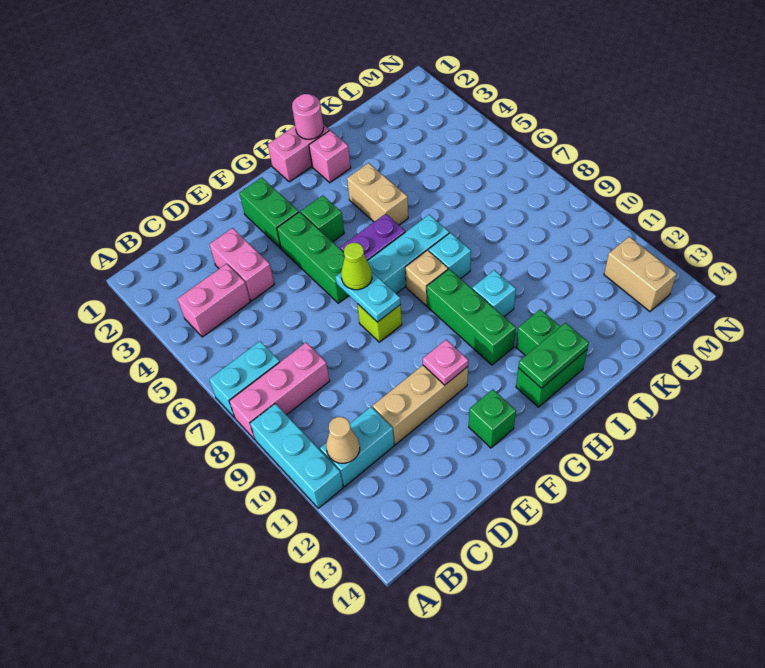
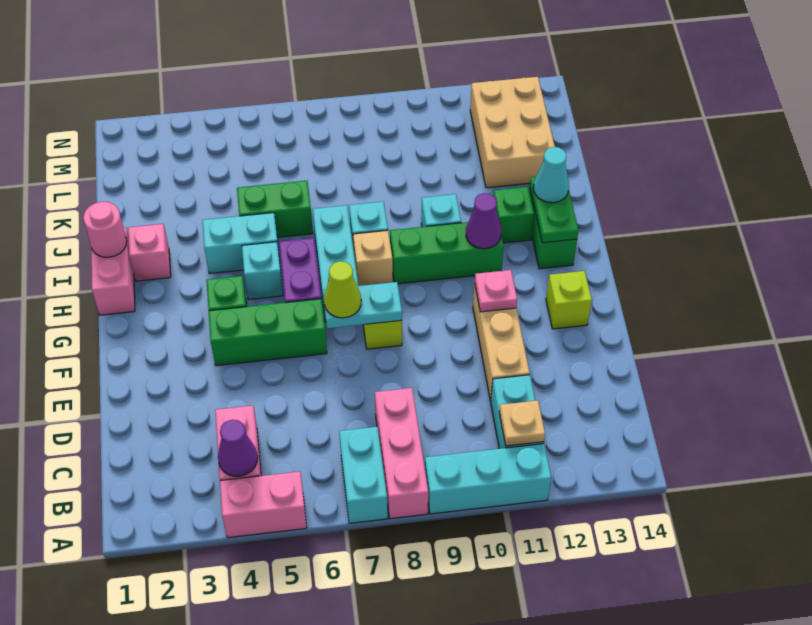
none -> purple 1x1 cone [218,420,258,476]
tan 1x1 cone [326,417,360,463] -> tan 1x1 plate [499,401,545,446]
pink 1x2 brick [209,228,274,301] -> pink 1x2 brick moved to [220,472,307,538]
green 1x2 brick [239,177,299,248] -> green 1x2 brick moved to [237,181,313,237]
green 1x1 brick [469,389,516,448] -> lime 1x1 brick [546,271,592,329]
none -> cyan 1x1 brick [242,242,283,300]
none -> purple 1x1 cone [466,193,501,249]
tan 1x2 brick [347,163,408,225] -> cyan 1x2 brick [202,213,280,274]
none -> cyan 1x1 cone [534,147,569,203]
tan 1x2 brick [604,237,677,311] -> tan 2x3 brick [470,77,555,188]

